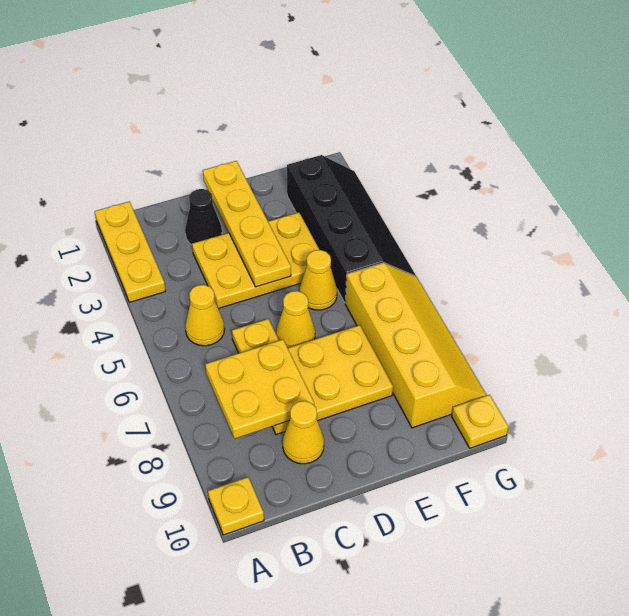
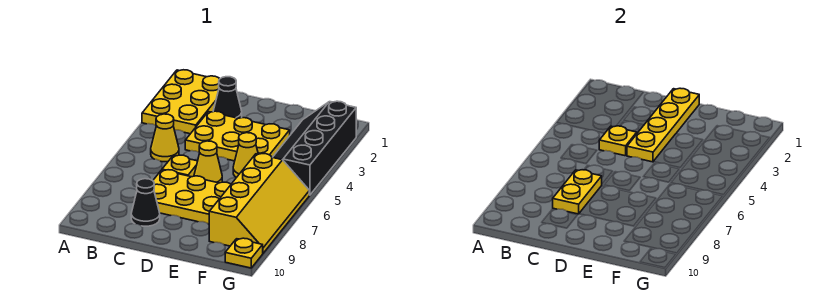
yellow 1x3 plate [95,202,166,302] -> yellow 2x3 plate [142,70,219,134]
yellow 1x1 plate [208,477,264,535] -> yellow 1x1 plate moved to [599,126,637,156]
yellow 2x2 plate [205,340,314,439] -> yellow 1x2 plate [553,170,602,214]
yellow 1x1 cone [283,401,324,464] -> black 1x1 cone [131,179,160,226]
black 2x4 slope [287,155,416,303] -> black 2x4 slope turned to [273,101,356,195]

